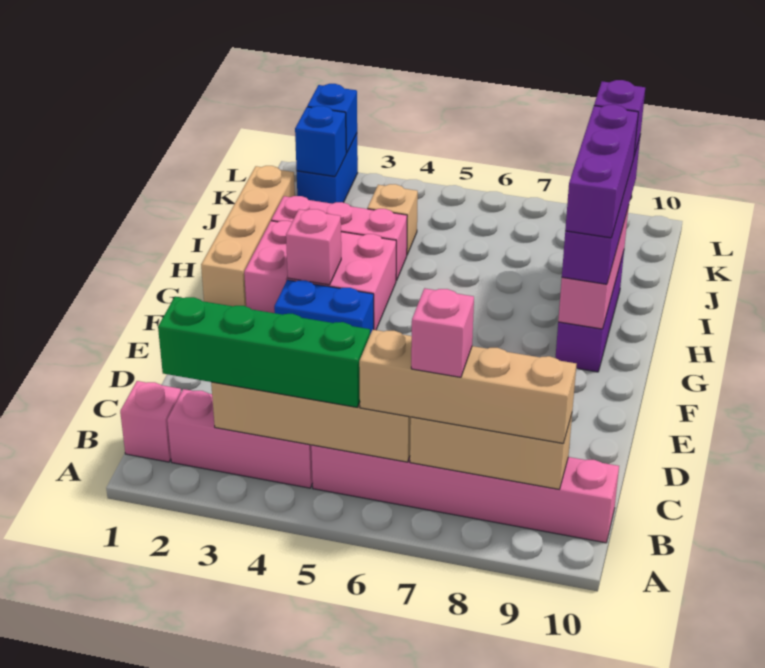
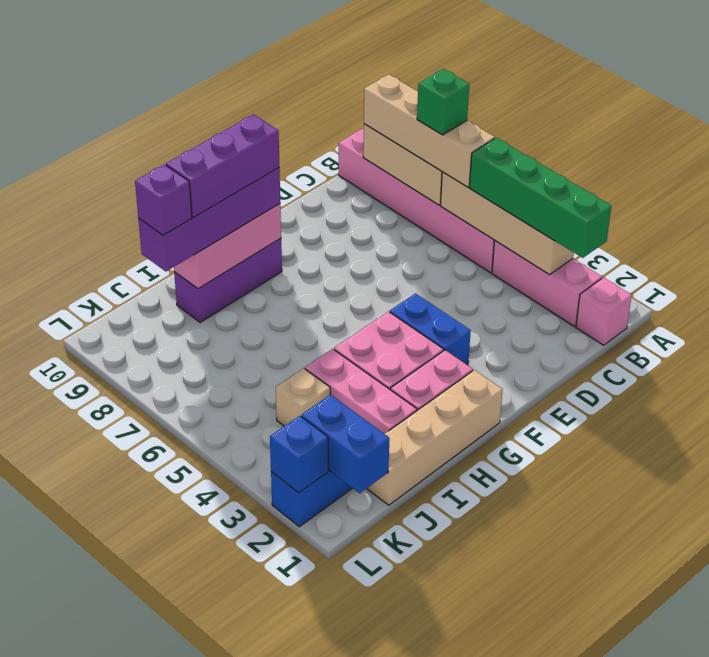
pink 1x1 brick [411,288,474,377] -> green 1x1 brick [417,69,469,135]
pink 1x1 brick [286,209,341,285] -> none
blue 1x1 brick [295,106,346,176] -> blue 1x2 brick [301,395,389,493]

